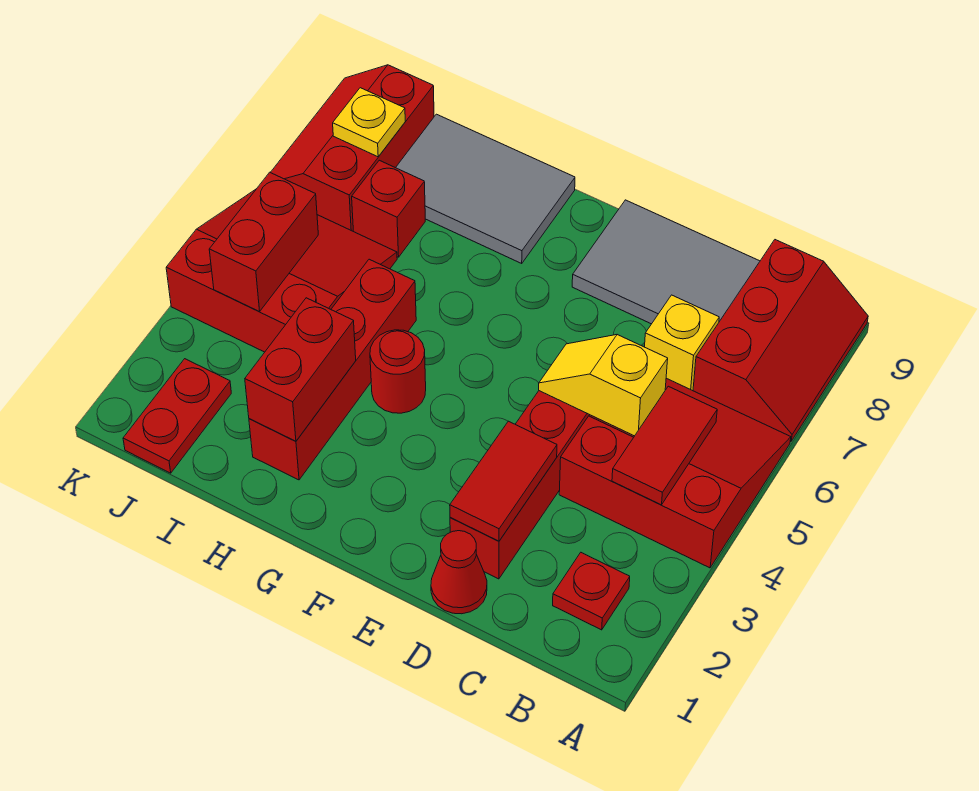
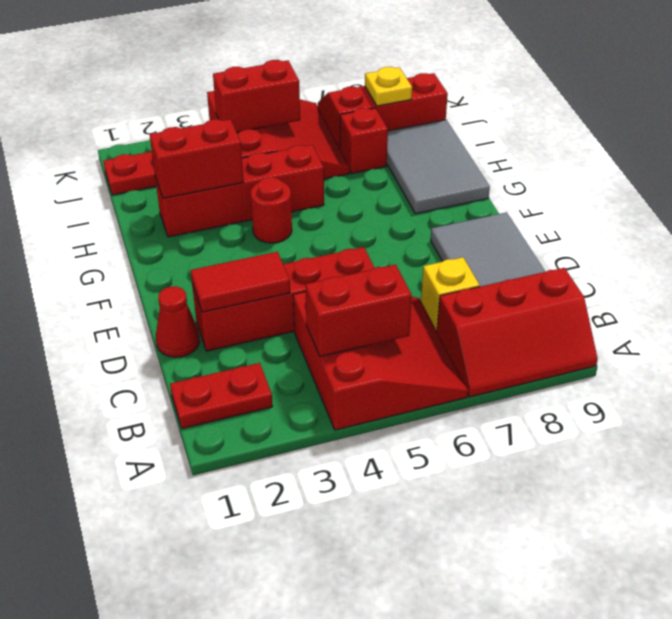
red 1x1 plate [553,553,630,630] -> red 1x2 plate [170,363,273,429]
red 1x2 tile [612,386,717,505] -> red 1x2 brick [305,265,412,357]
yellow 1x2 slope [539,335,668,436] -> none

